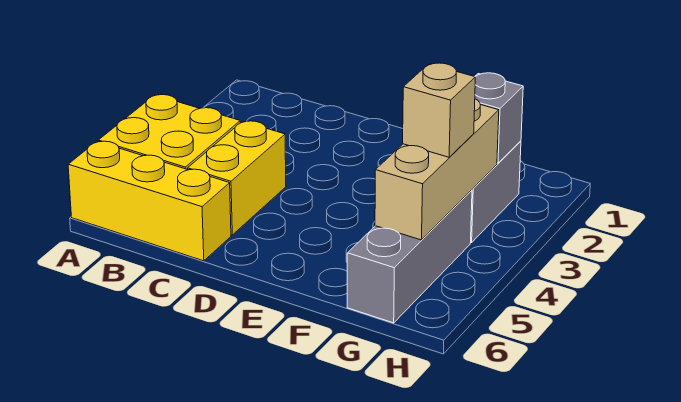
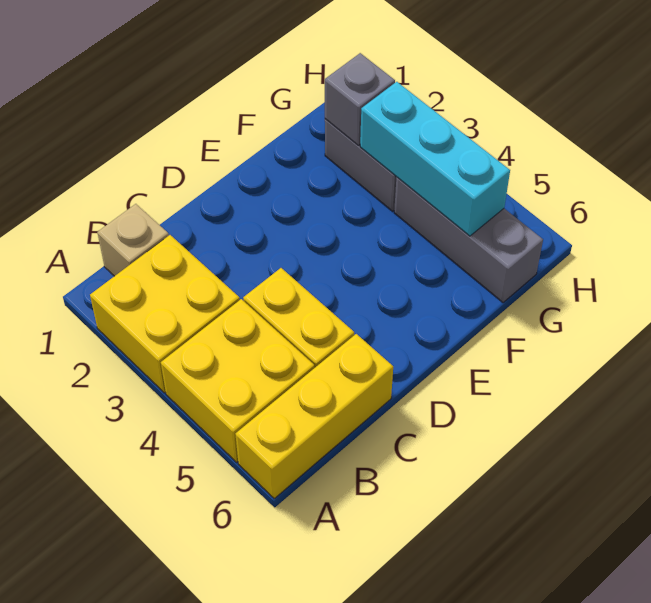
none -> yellow 2x2 brick [90,235,240,393]
tan 1x3 brick [375,99,499,240] -> cyan 1x3 brick [360,82,510,236]
tan 1x1 brick [403,63,475,157] -> tan 1x1 brick moved to [97,204,169,276]

